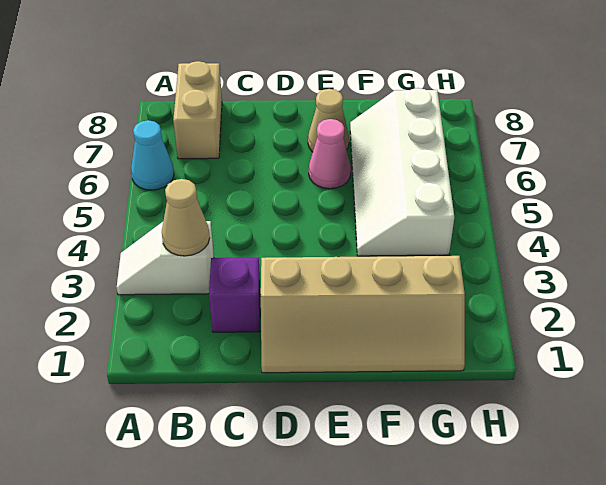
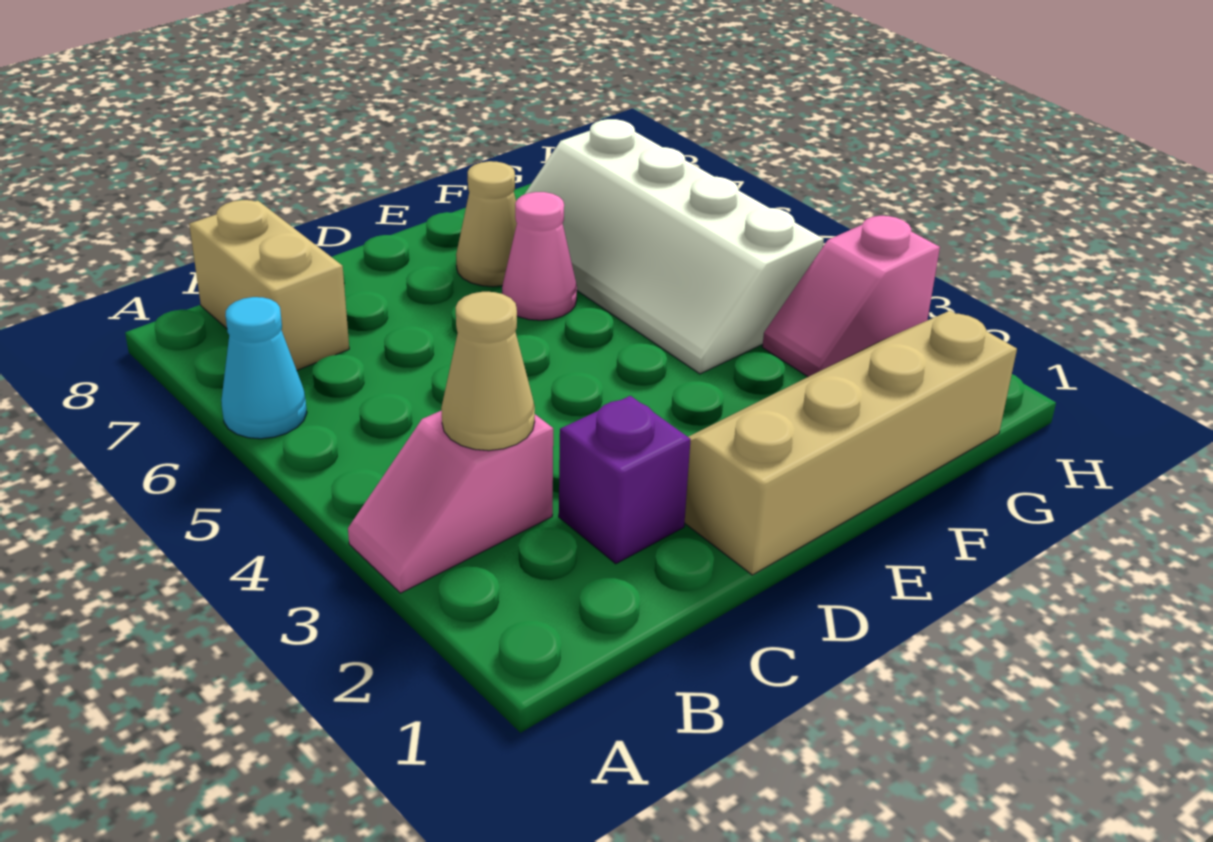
white 1x2 slope [117,221,214,295] -> pink 1x2 slope [348,410,553,593]
tan 2x4 slope [261,256,465,373] -> tan 2x4 slope turned to [685,311,1017,575]
none -> pink 1x2 slope [762,216,940,377]

